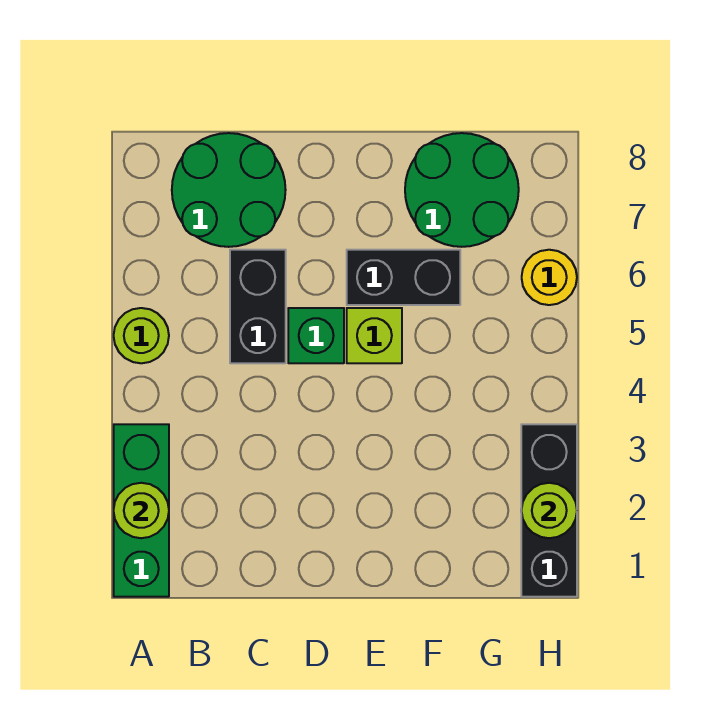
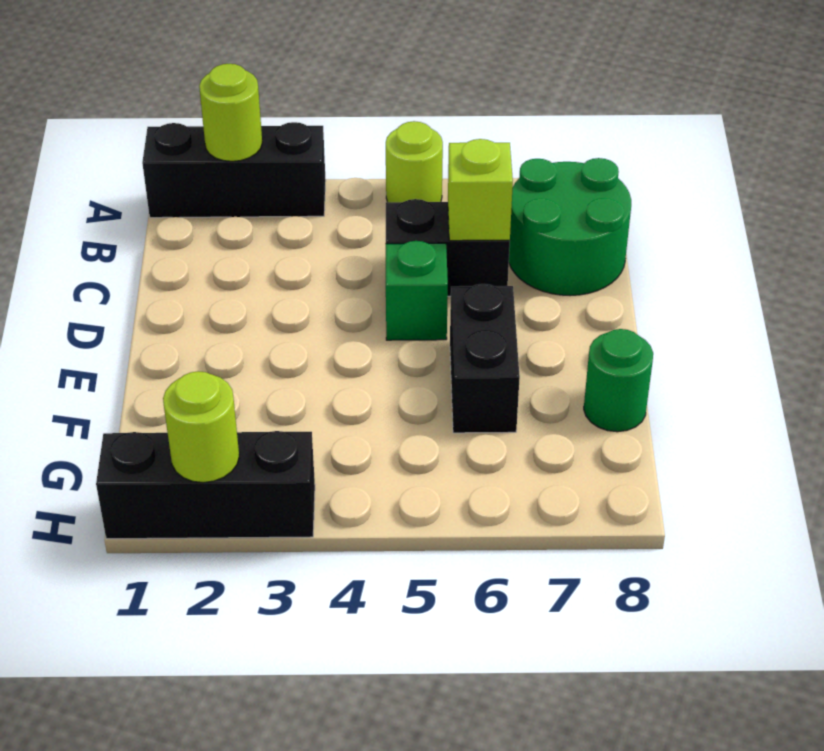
green 1x3 brick [114,424,169,597] -> black 1x3 brick [142,122,326,218]
lime 1x1 brick [347,308,402,363] -> lime 1x1 brick moved to [448,139,513,241]
green 2x2 round brick [405,133,519,247] -> green 1x1 round brick [584,329,653,432]
yellow 1x1 round brick [522,250,577,305] -> none

